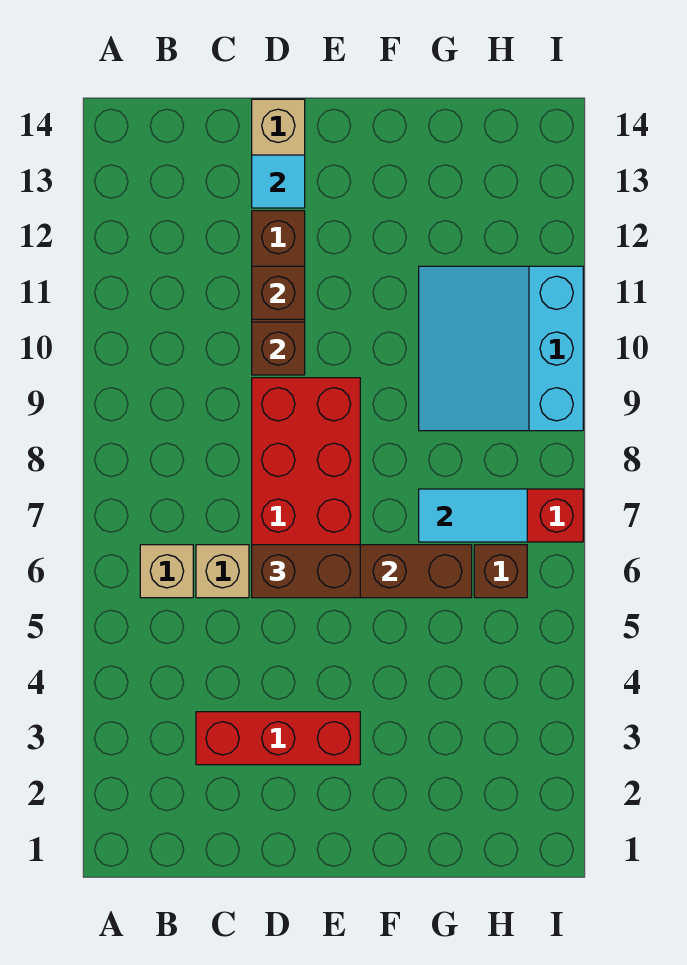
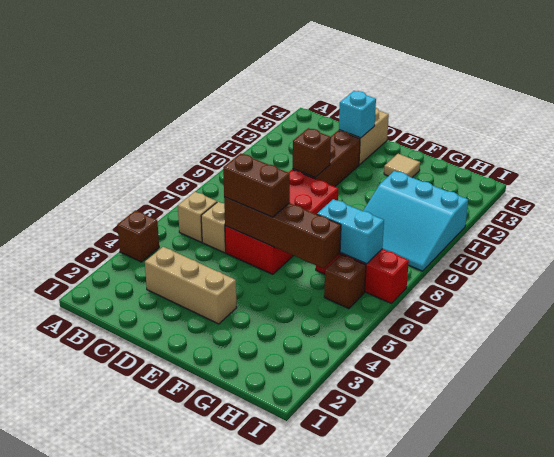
red 1x3 brick [196,712,360,765] -> tan 1x3 brick [145,247,237,324]
brown 1x1 brick [252,266,305,319] -> brown 1x1 brick moved to [117,210,159,262]
cyan 1x1 tile [252,155,305,208] -> cyan 1x1 brick [339,91,376,138]
none -> tan 1x1 tile [384,154,420,177]
cyan 1x2 tile [419,489,527,542] -> cyan 1x2 brick [317,199,384,264]
cyan 3x3 slope [419,266,583,431] -> cyan 3x3 slope turned to [363,171,468,271]

